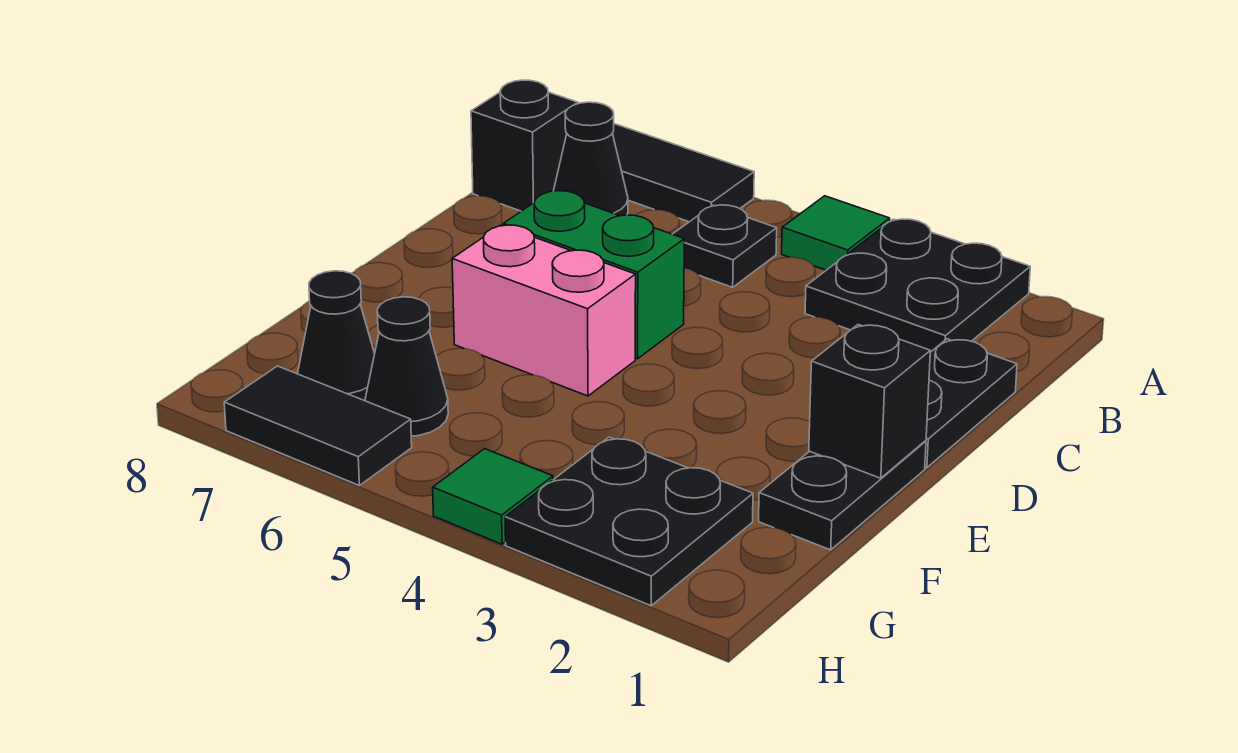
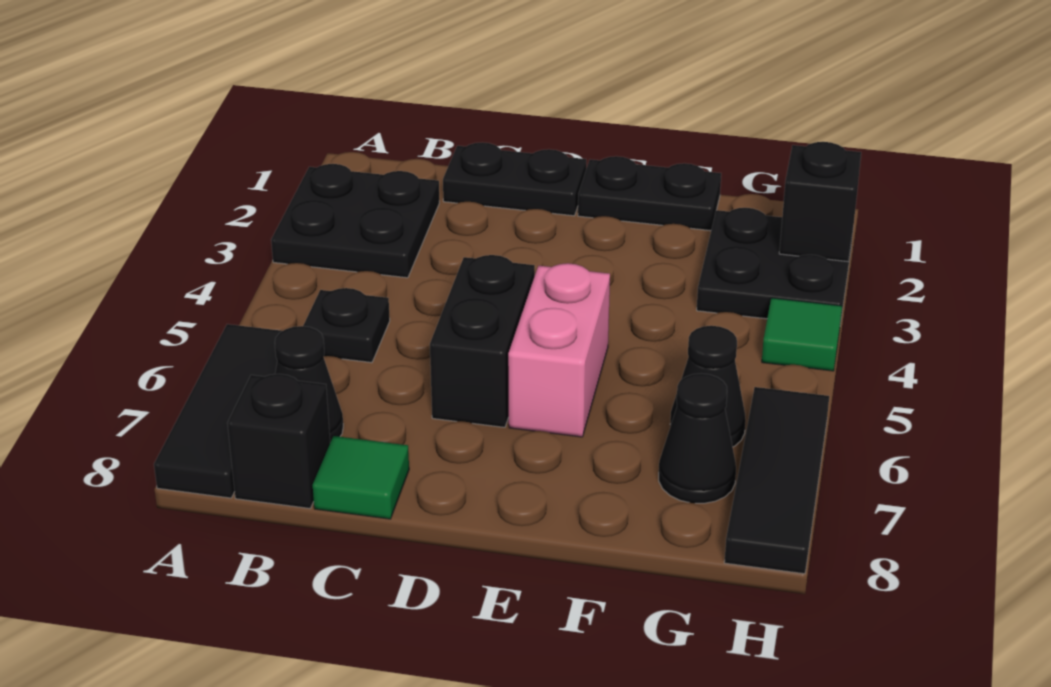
green 1x1 tile [782,196,890,270] -> green 1x1 tile moved to [313,436,409,519]
green 1x2 brick [503,191,684,359] -> black 1x2 brick [430,255,535,427]
black 1x1 brick [809,325,930,478] -> black 1x1 brick moved to [779,142,861,261]
black 1x2 tile [224,366,412,485] -> black 1x3 tile [724,387,829,574]

